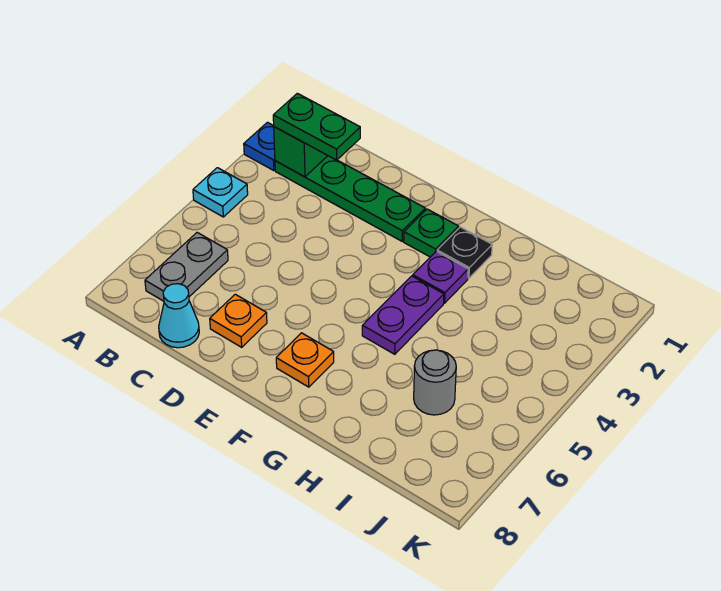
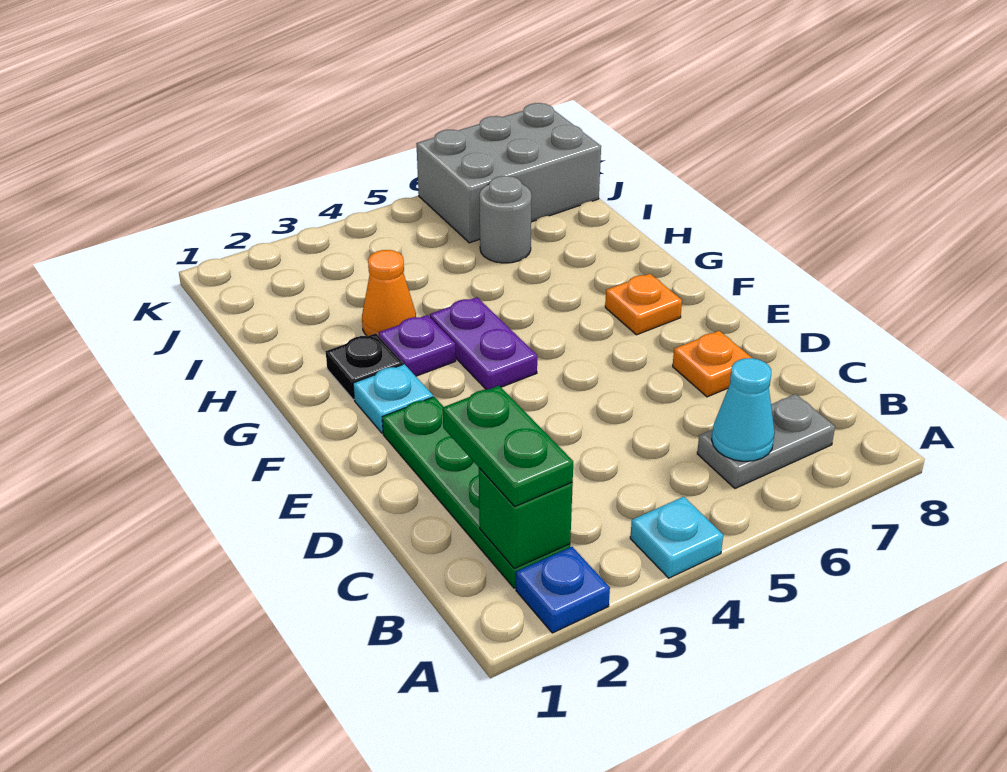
cyan 1x1 cone [159,284,199,348] -> cyan 1x1 cone moved to [712,358,775,461]
green 1x1 plate [404,209,459,257] -> cyan 1x1 plate [353,364,433,433]
purple 1x2 plate [362,276,444,354] -> purple 1x2 plate turned to [430,297,537,390]
none -> orange 1x1 cone [362,250,416,336]
none -> grey 2x3 brick [416,103,601,243]

